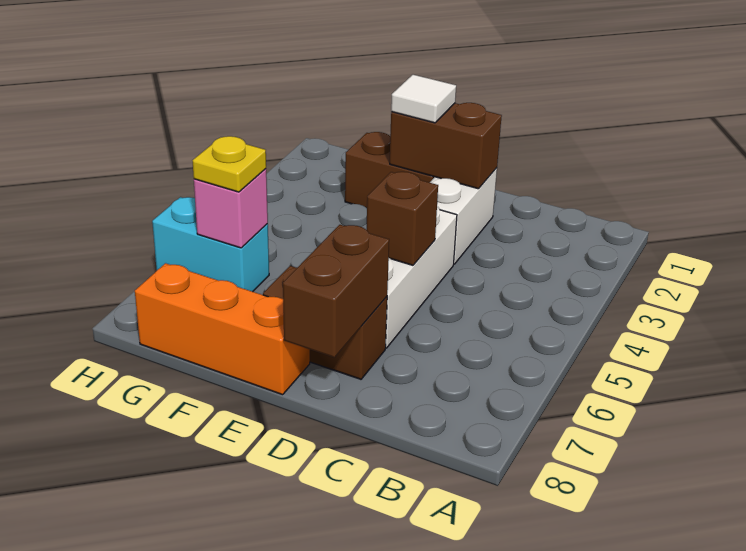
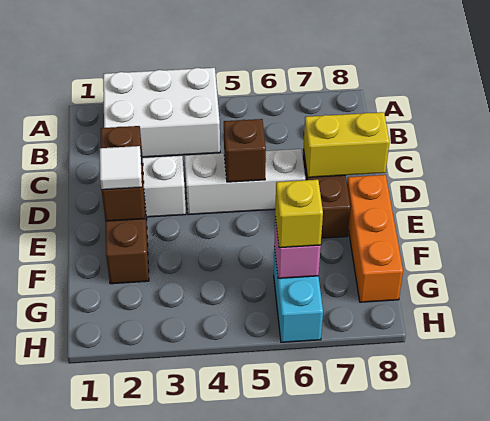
none -> white 2x3 brick [103,68,220,157]
brown 1x2 brick [283,225,389,358] -> yellow 1x2 brick [304,112,390,177]
yellow 1x1 plate [192,136,266,192] -> yellow 1x1 brick [275,180,323,248]

